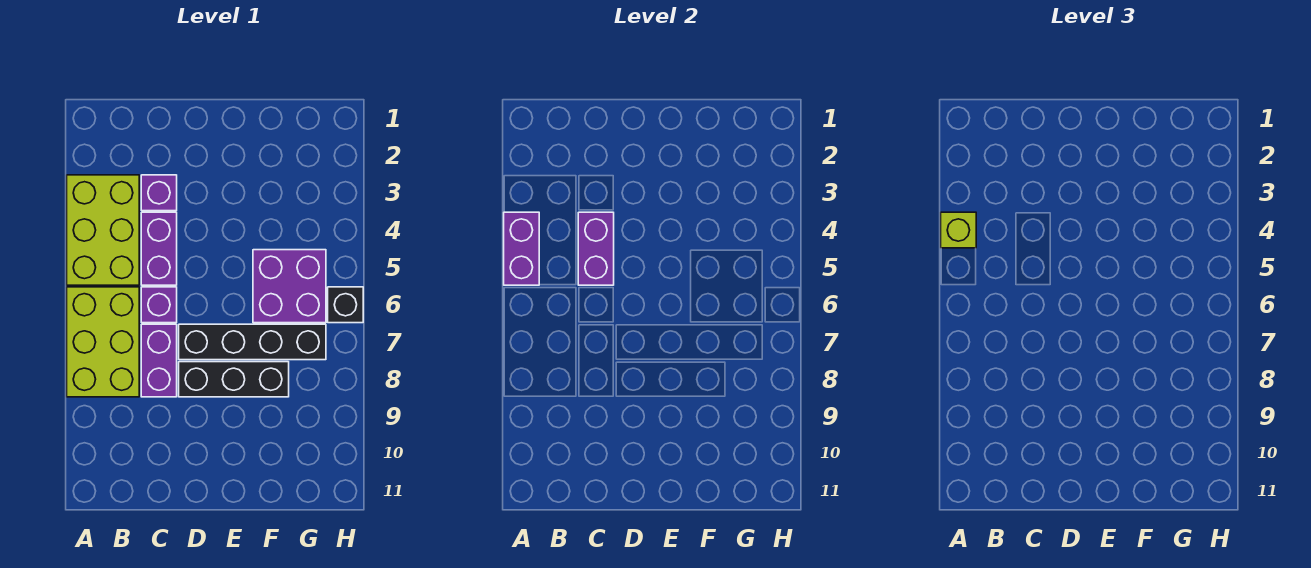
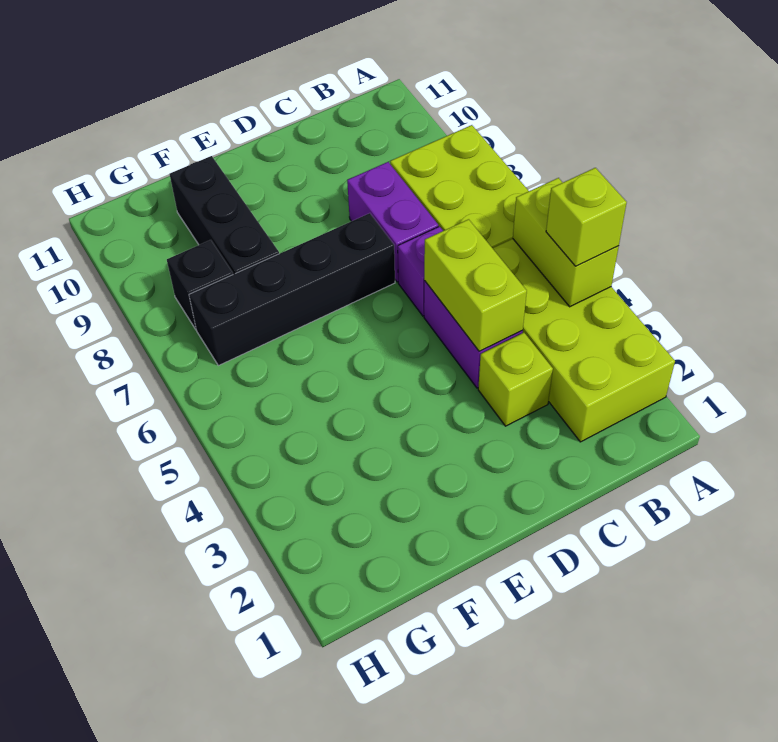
lime 2x3 brick [67,175,139,285] -> lime 2x4 brick [493,239,675,442]
purple 1x2 brick [504,212,539,285] -> lime 1x2 brick [513,178,619,307]
purple 1x1 brick [141,175,177,211] -> lime 1x1 brick [478,333,553,426]
purple 1x2 brick [578,212,614,285] -> lime 1x2 brick [424,219,527,351]
black 1x3 brick [179,362,289,397] -> black 1x3 brick turned to [170,156,279,274]
purple 2x2 brick [253,250,326,323] -> none
black 1x1 brick [328,287,363,323] -> black 1x1 brick moved to [167,240,233,329]

